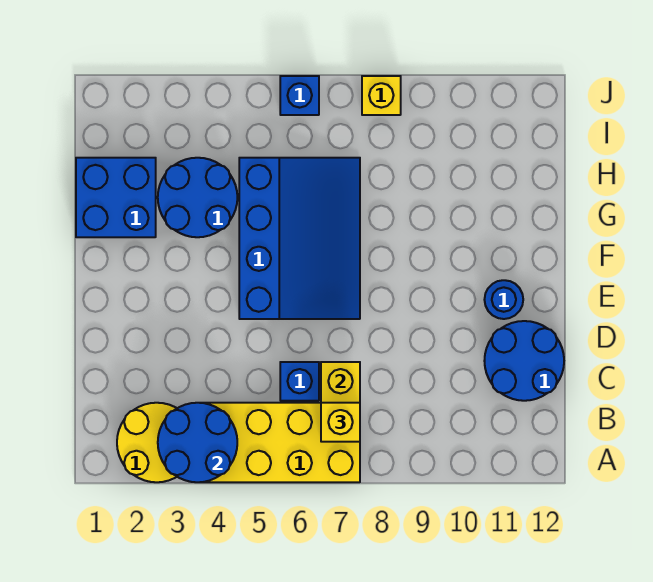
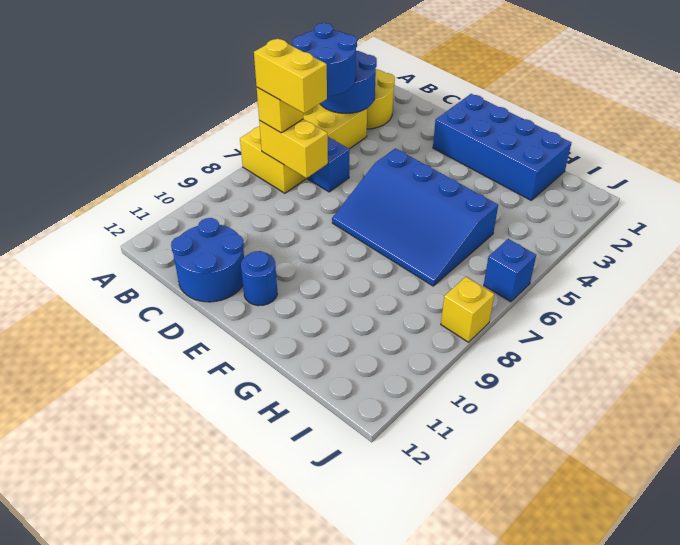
none -> yellow 1x2 brick [254,39,327,113]
blue 2x2 brick [76,158,156,237] -> blue 2x4 brick [433,94,571,200]
blue 2x2 round brick [158,158,237,237] -> blue 2x2 round brick moved to [293,23,357,96]

